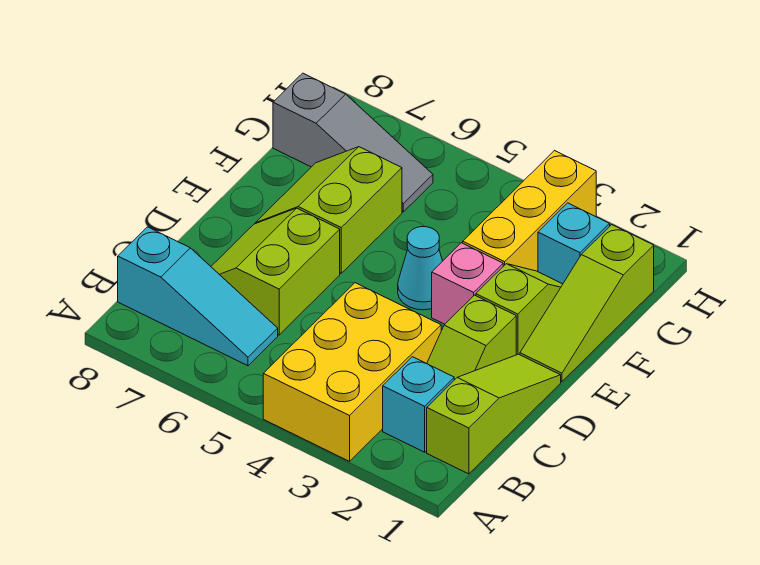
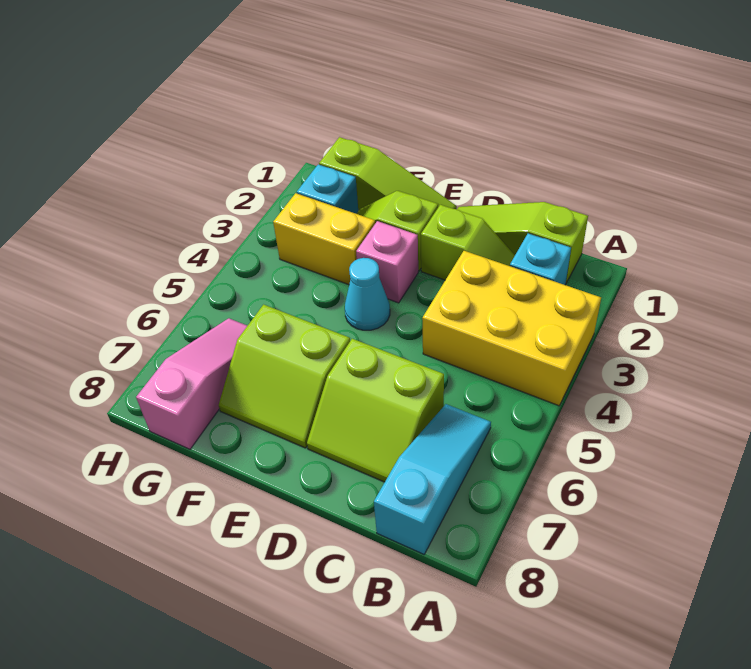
yellow 1x3 brick [463,151,596,272] -> yellow 1x2 brick [273,193,375,285]
grey 1x3 slope [273,73,433,212] -> pink 1x3 slope [136,318,247,449]

